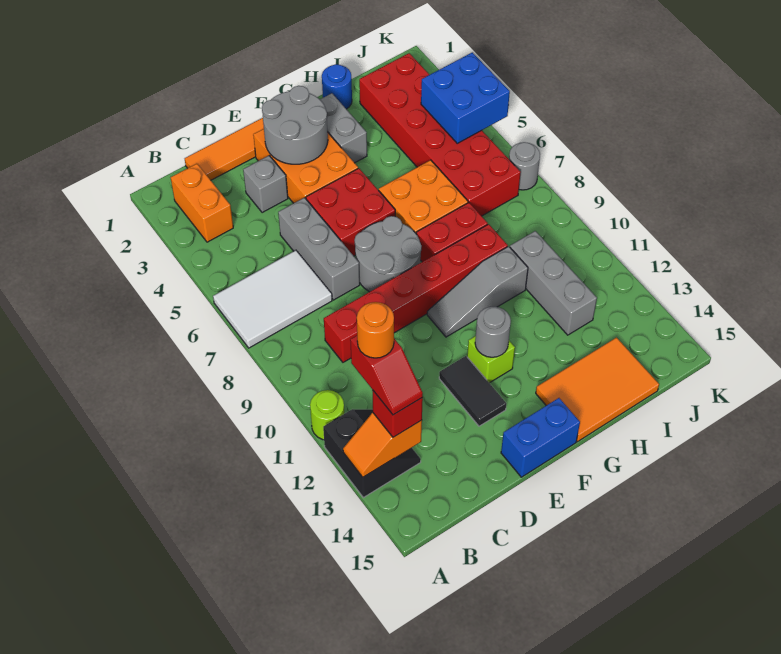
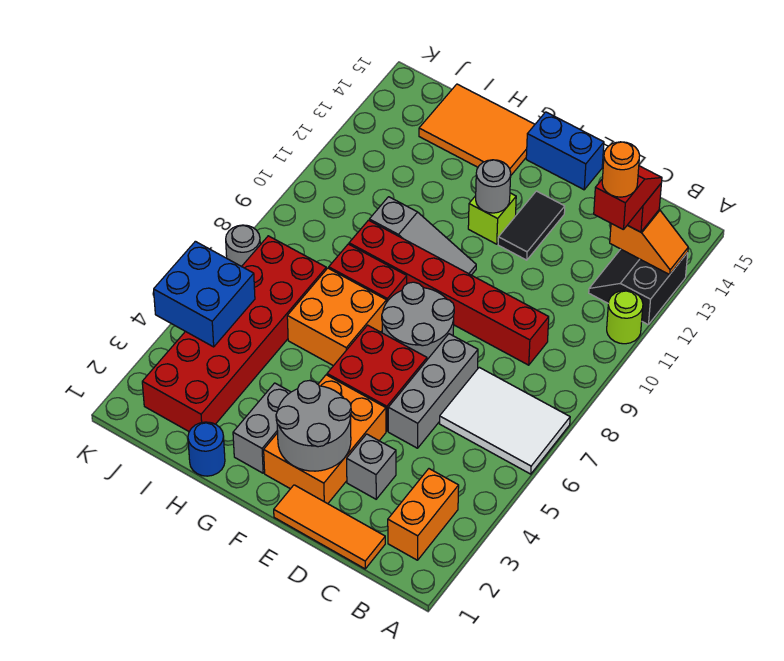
grey 1x3 brick [510,231,597,335] -> none

